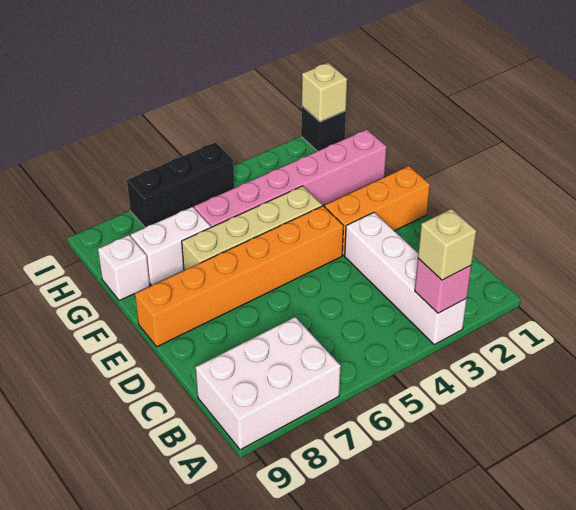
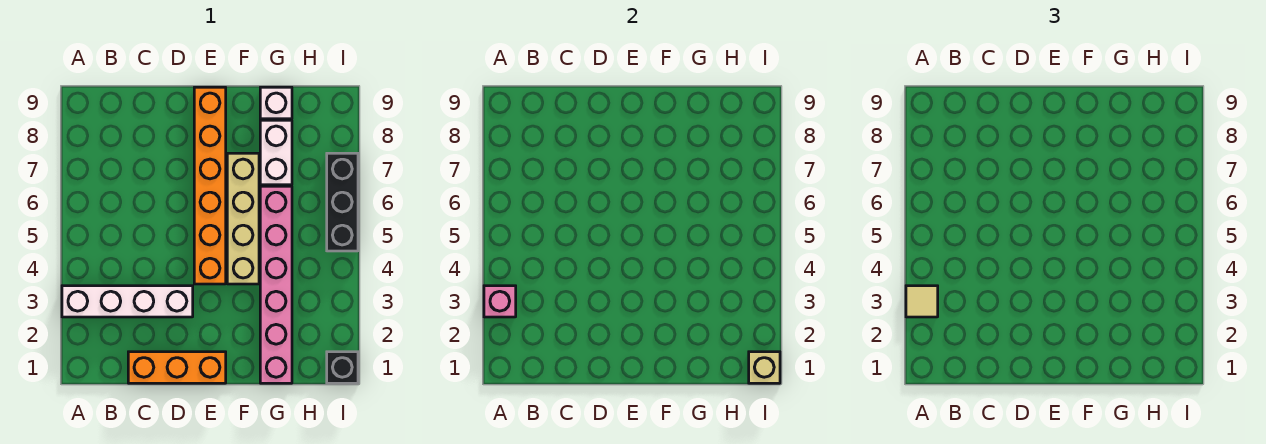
tan 1x1 brick [418,209,476,280] -> tan 1x1 tile [906,286,938,317]
white 2x3 brick [196,317,341,450] -> none
orange 1x3 brick [325,166,430,255] -> orange 1x3 brick turned to [128,352,226,383]

